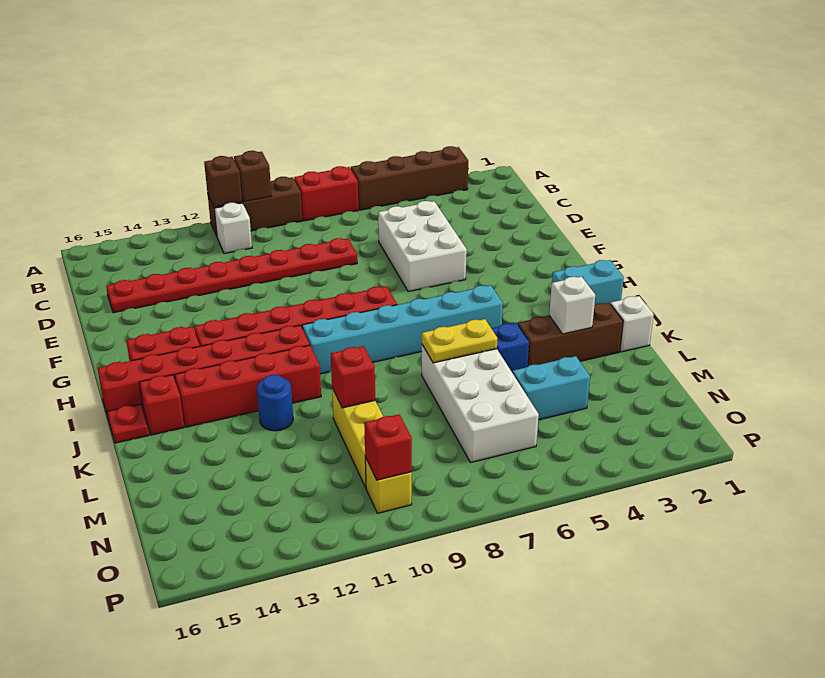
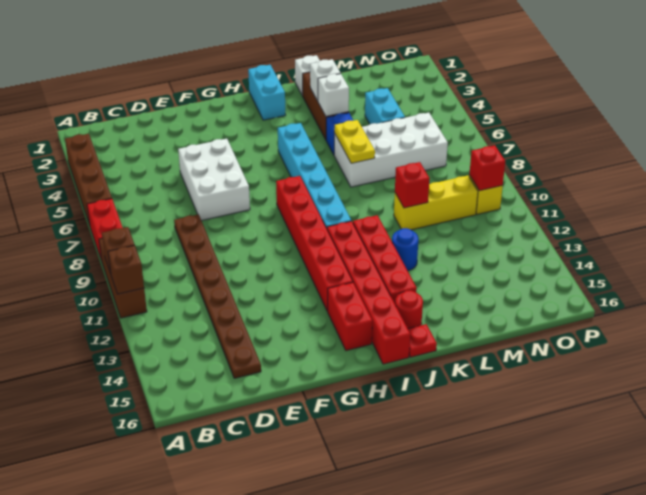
white 1x1 brick [214,203,252,254] -> white 1x1 brick moved to [318,74,349,116]
white 2x3 brick [378,201,467,292] -> white 2x3 brick turned to [178,139,250,221]
red 1x8 plate [106,238,357,313] -> brown 1x8 plate [174,214,261,378]
red 1x1 brick [139,375,184,435] -> red 1x1 round brick [395,290,423,329]

